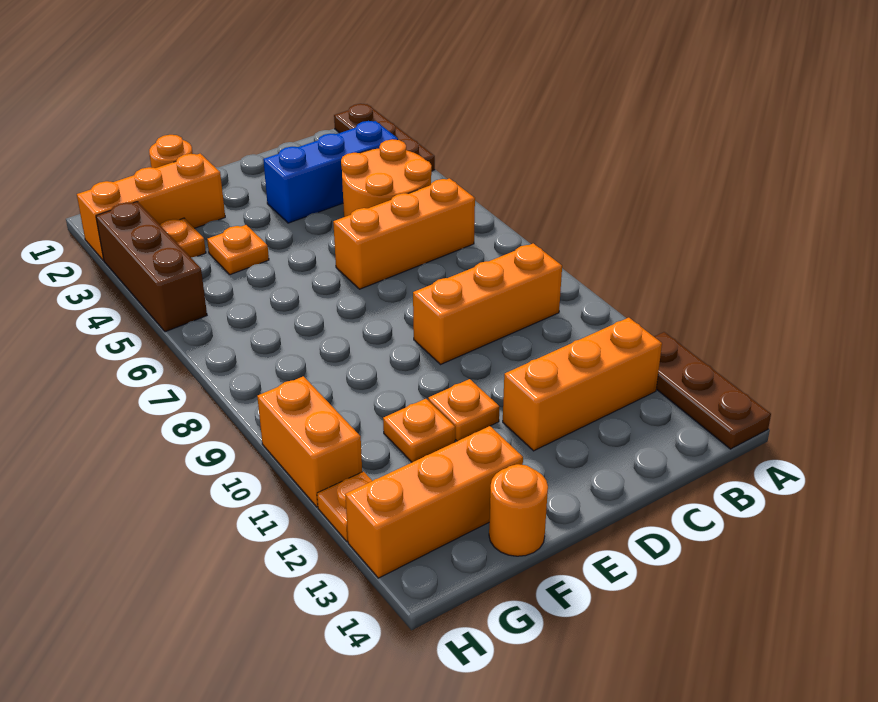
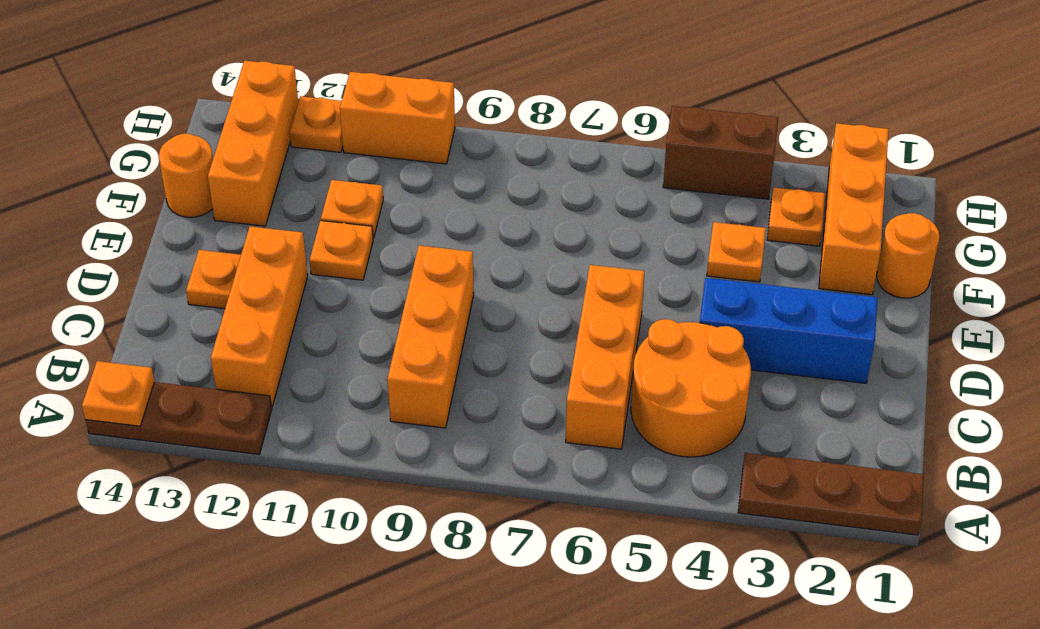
none -> orange 1x1 plate [82,361,154,426]
blue 1x3 brick [263,121,398,223] -> blue 1x3 brick turned to [700,278,878,383]
none -> orange 1x1 plate [186,250,241,309]
brown 1x3 brick [96,202,207,332] -> brown 1x2 brick [663,106,778,199]

